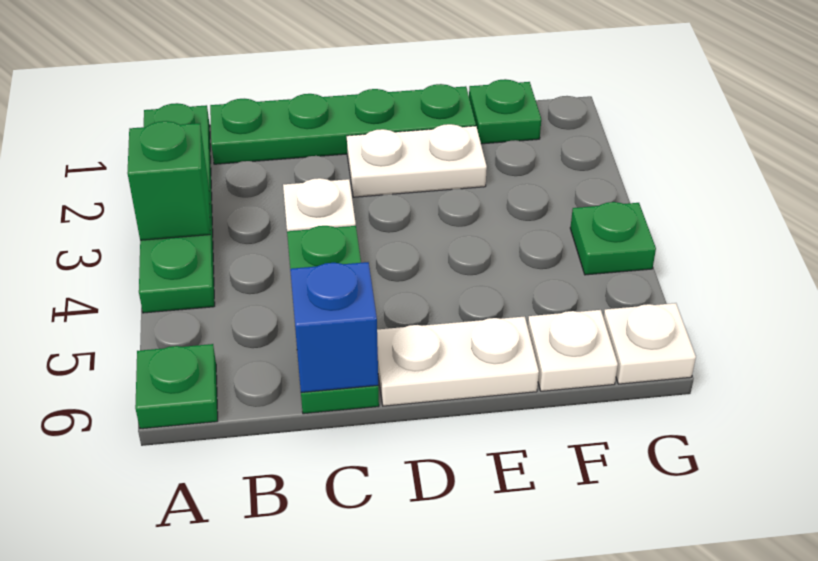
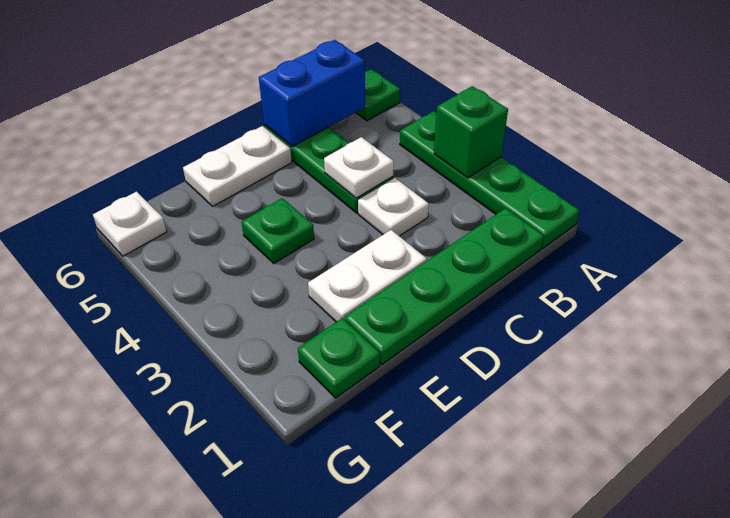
blue 1x1 brick [290,262,378,392] -> blue 1x2 brick [259,40,365,147]
white 1x1 plate [528,310,618,391] -> white 1x1 plate moved to [324,137,394,198]
green 1x1 plate [570,202,656,275] -> green 1x1 plate moved to [242,198,314,263]

